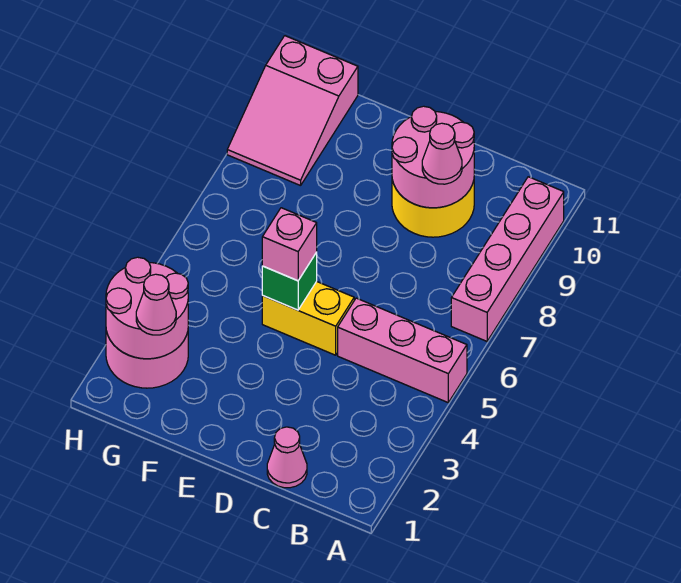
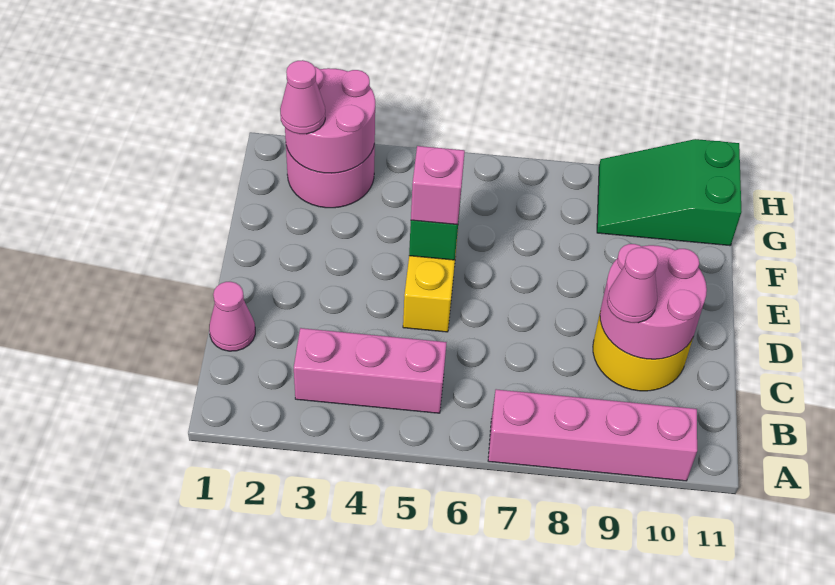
pink 1x3 brick [338,298,467,402] -> pink 1x3 brick turned to [294,328,447,413]
pink 2x3 slope [227,36,358,186] -> green 2x3 slope [597,139,742,246]

